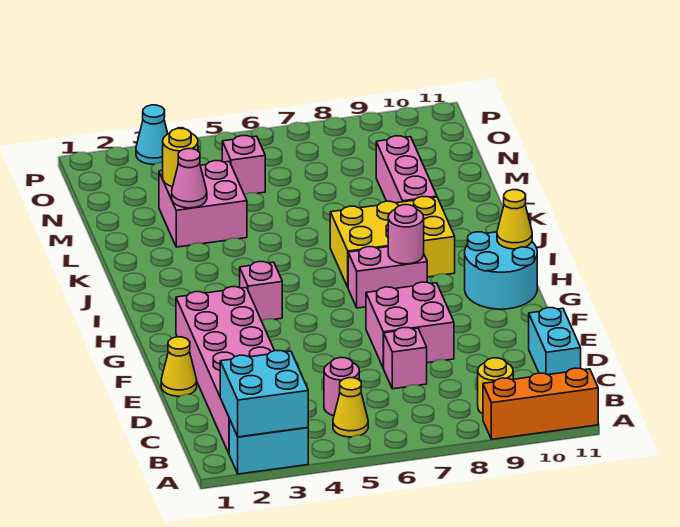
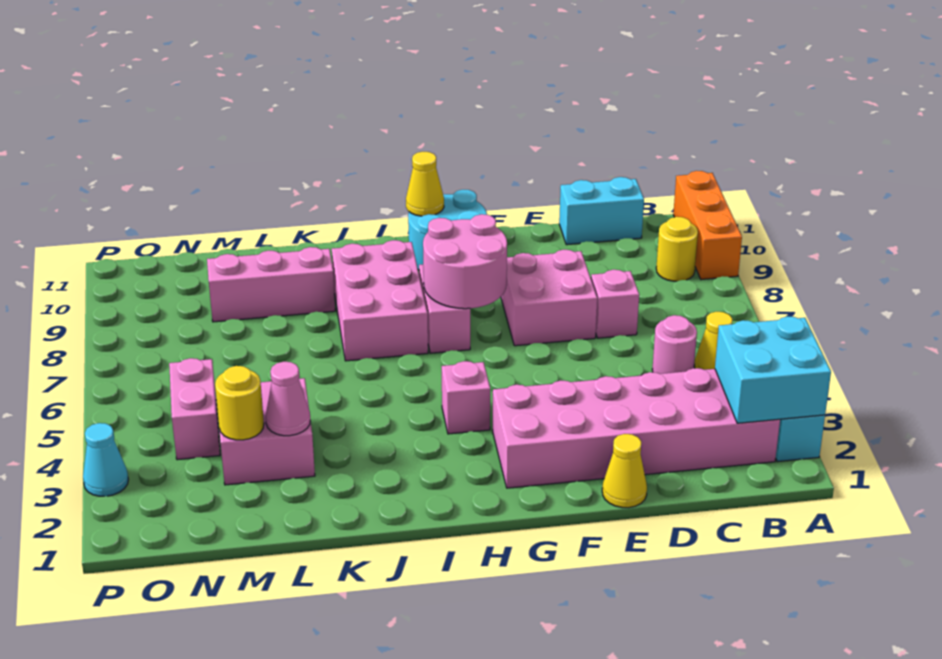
pink 1x1 round brick [388,205,424,264] -> pink 2x2 round brick [423,214,507,309]
yellow 2x3 brick [330,196,455,287] -> pink 2x3 brick [332,240,428,361]
pink 1x1 brick [222,136,265,195] -> pink 1x2 brick [169,358,220,460]

